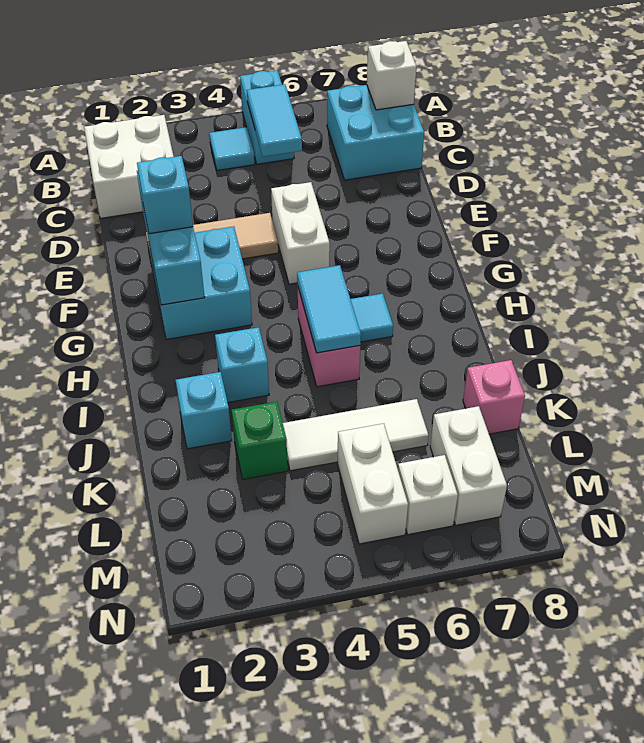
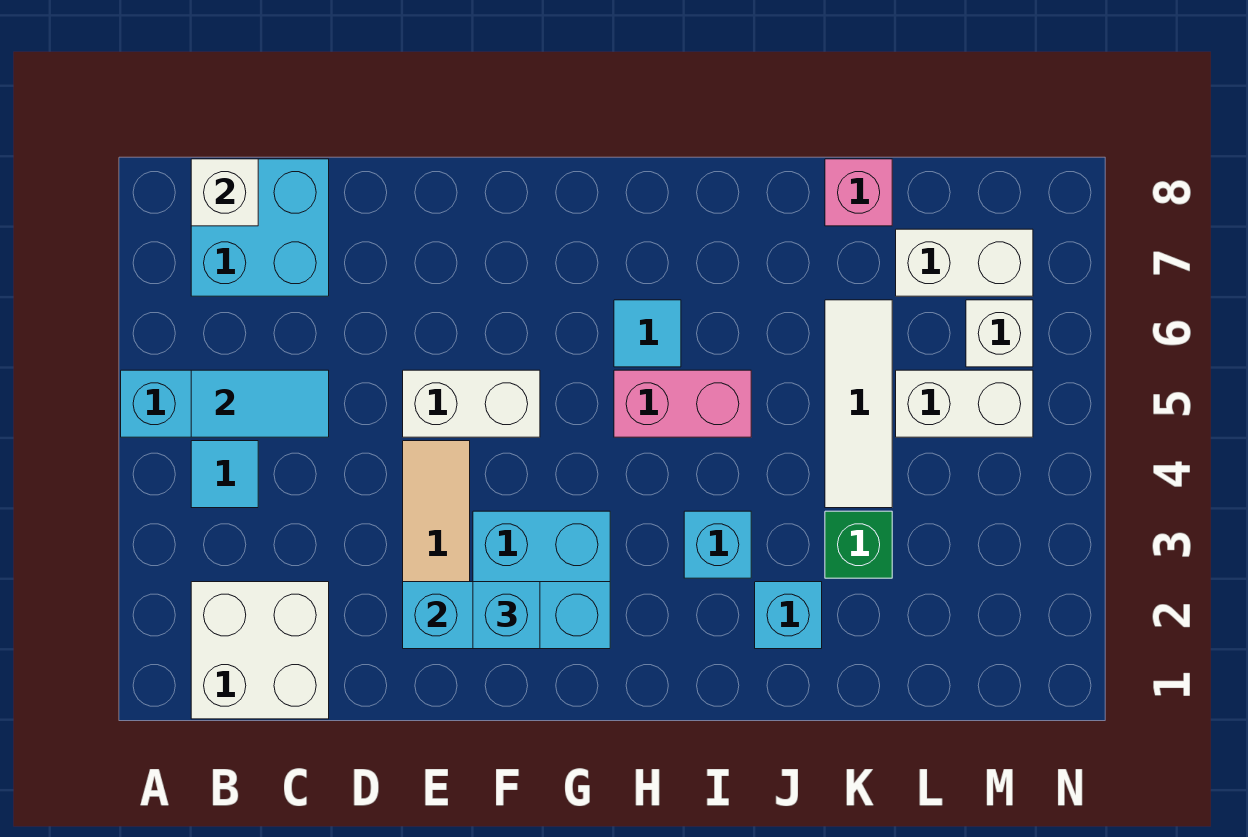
cyan 1x2 tile [297,265,361,353] -> none

